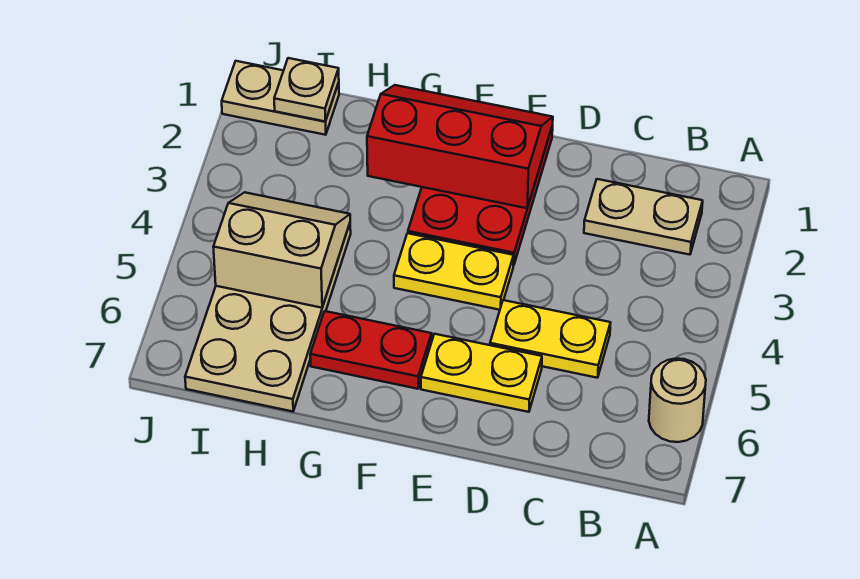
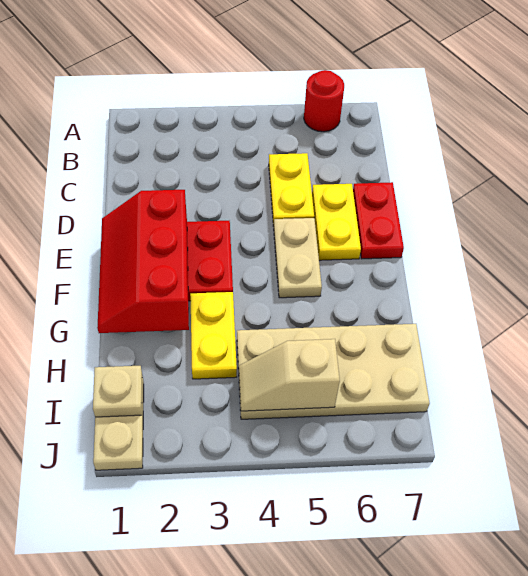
tan 1x1 round brick [649,359,706,442] -> red 1x1 round brick [304,70,344,132]
tan 1x2 plate [584,179,703,255] -> tan 1x2 plate moved to [274,218,322,298]
yellow 1x2 plate [394,233,514,310] -> yellow 1x2 plate moved to [190,292,237,379]
red 1x2 plate [310,311,432,389] -> red 1x2 plate moved to [353,182,404,259]
tan 2x2 slope [213,192,350,308] -> tan 1x2 slope [239,339,340,411]

